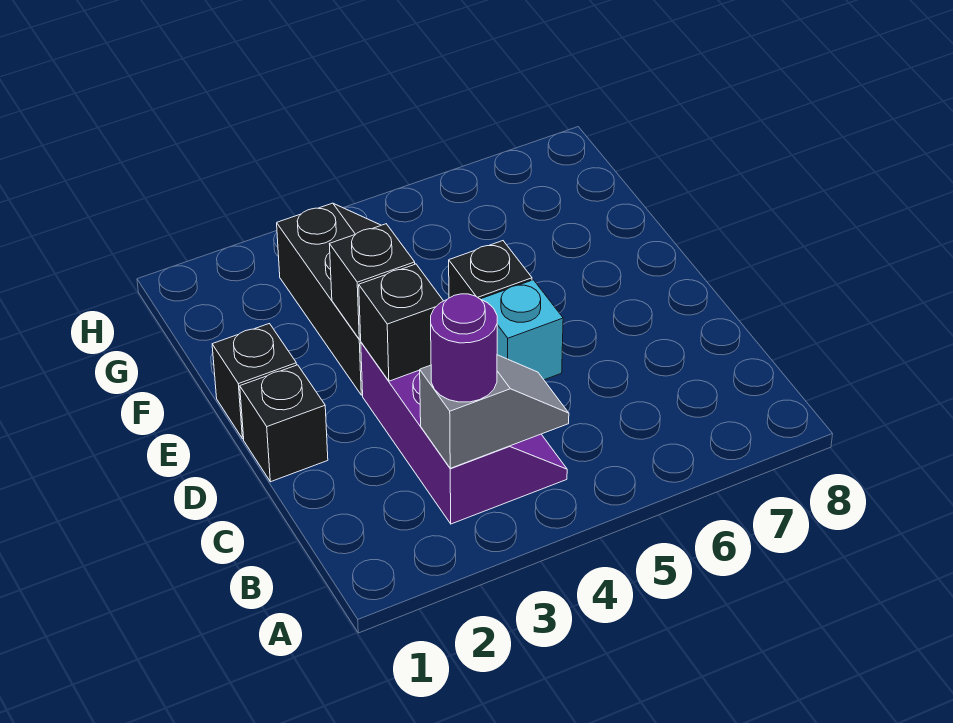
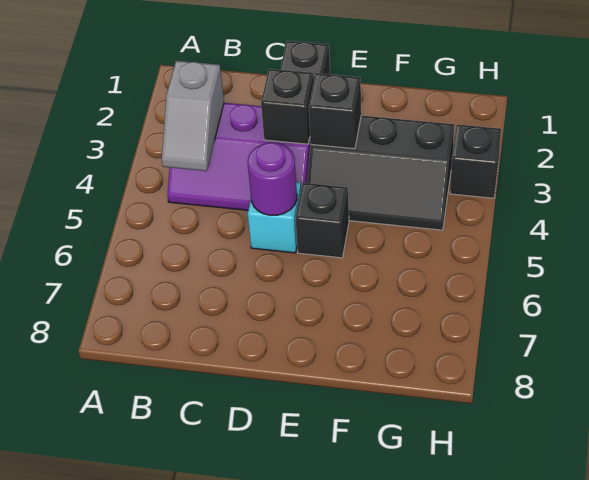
purple 1x1 round brick [431,294,497,402] -> purple 1x1 round brick moved to [248,142,297,215]
black 1x1 brick [212,324,297,439] -> black 1x1 brick moved to [450,125,501,198]

